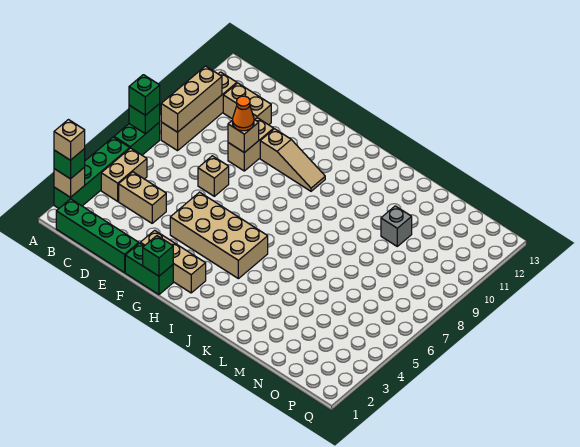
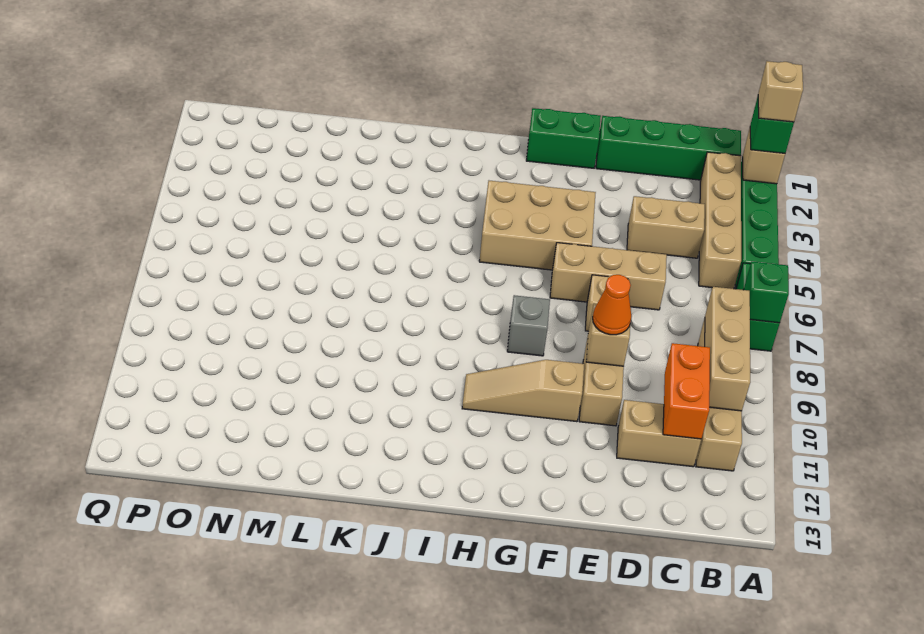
green 1x1 brick [129,75,160,115] -> none
tan 1x2 brick [101,148,147,201] -> tan 1x4 brick [699,152,741,289]
none -> orange 1x2 brick [663,343,710,439]
tan 1x3 brick [140,230,206,293] -> tan 1x3 brick moved to [550,243,667,310]
tan 2x4 brick [170,192,268,279] -> tan 2x3 brick [479,181,596,270]
green 1x1 brick [143,236,173,276] -> none
grey 1x1 brick [381,206,412,246] -> grey 1x1 brick moved to [507,295,550,356]

